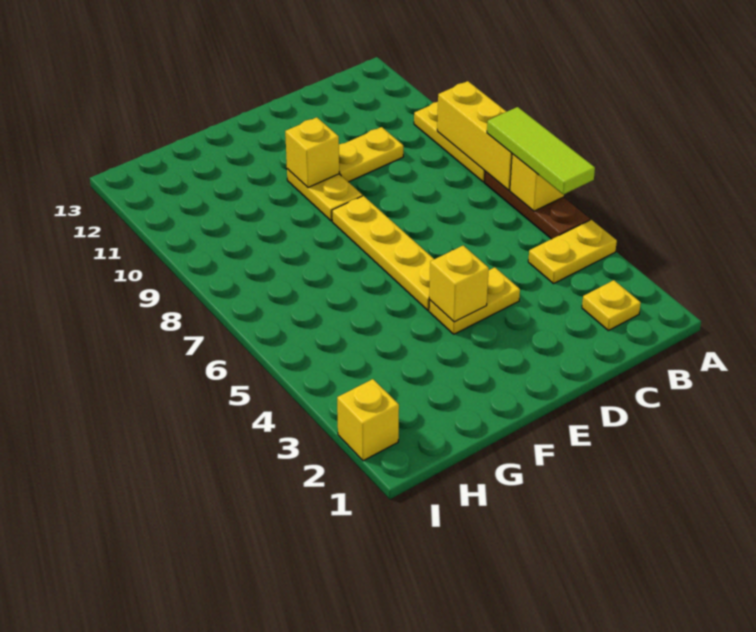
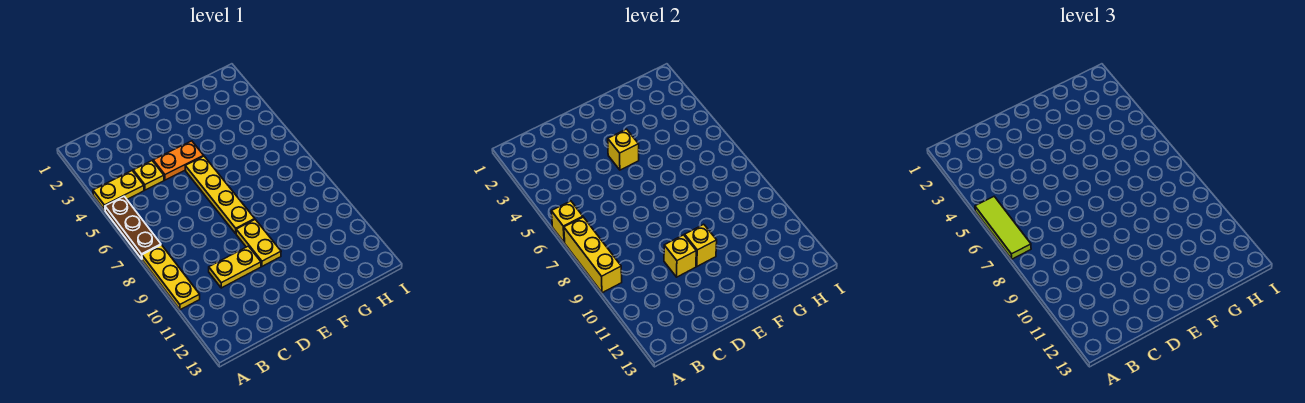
yellow 1x1 plate [582,280,641,331] -> yellow 1x1 plate moved to [133,161,164,190]
yellow 1x2 plate [429,267,520,334] -> orange 1x2 plate [153,141,203,180]
yellow 1x1 brick [337,379,399,461] -> yellow 1x1 brick moved to [664,235,696,277]

